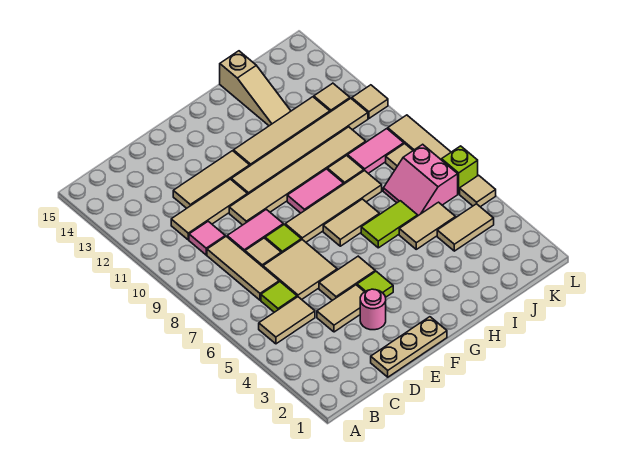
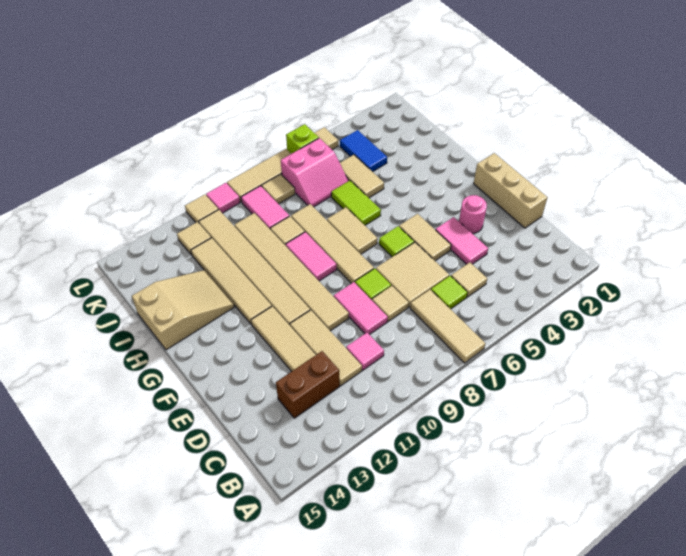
tan 1x2 tile [259,297,315,344] -> tan 1x1 tile [451,262,487,297]
tan 1x3 tile [207,236,279,300] -> tan 1x3 tile turned to [410,290,485,363]
none -> brown 1x2 brick [276,351,340,418]
tan 1x3 plate [371,317,447,377] -> tan 1x3 brick [473,153,547,228]
tan 1x2 tile [317,285,364,332] -> pink 1x2 tile [435,217,488,264]
lime 1x1 tile [357,271,393,297] -> lime 1x1 tile moved to [379,226,414,257]
tan 1x3 slope [220,51,291,126] -> tan 2x3 slope [132,270,234,350]
tan 1x2 tile [437,204,494,251] -> blue 1x2 tile [340,130,387,172]
none -> pink 1x1 tile [206,183,240,213]

